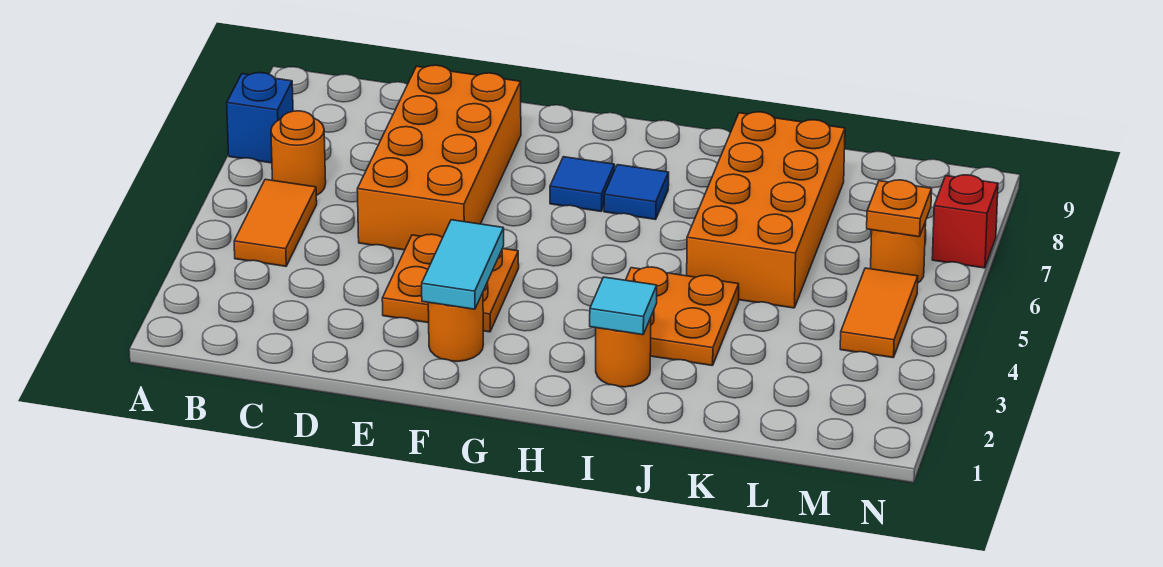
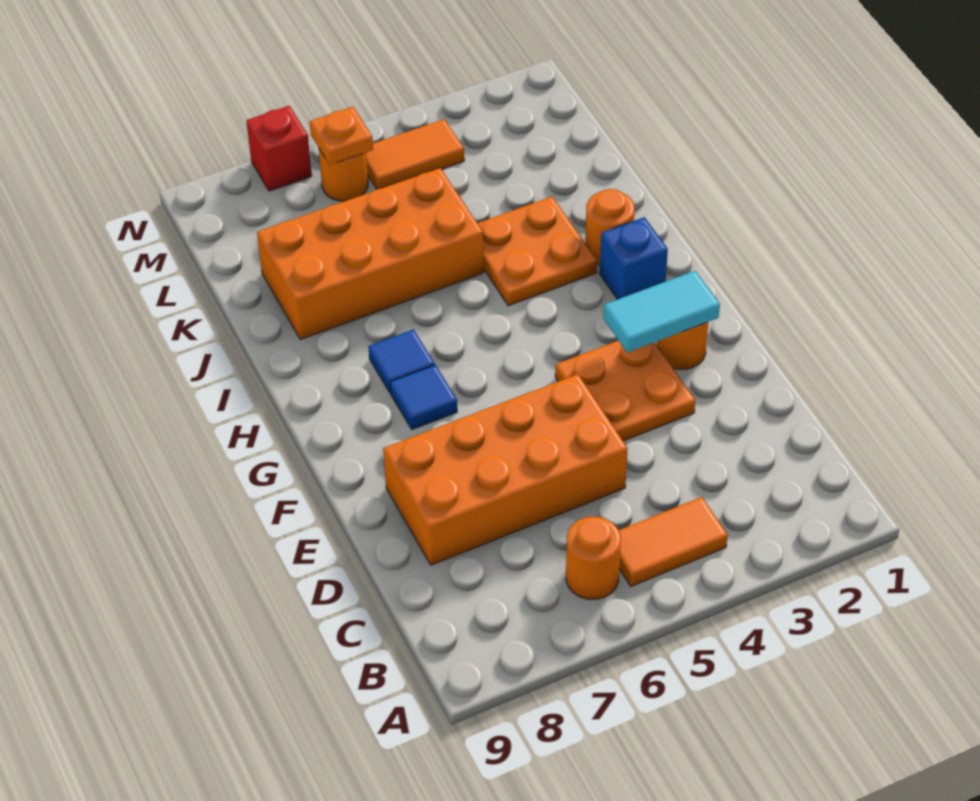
blue 1x1 brick [227,73,293,163] -> blue 1x1 brick moved to [600,217,668,299]
cyan 1x1 tile [590,277,657,335] -> none

